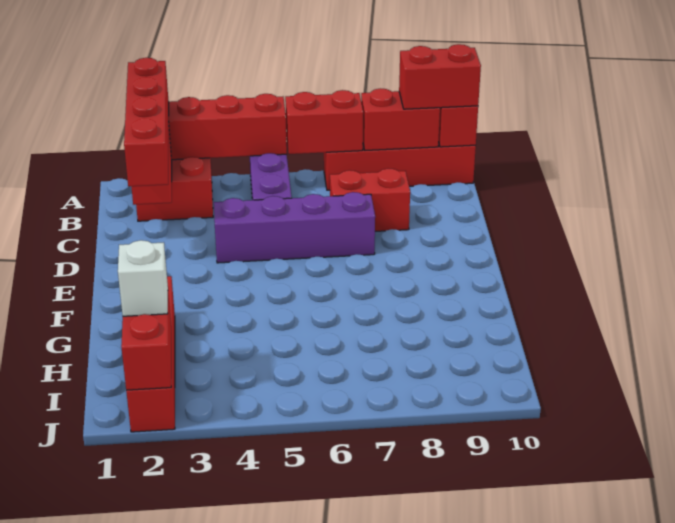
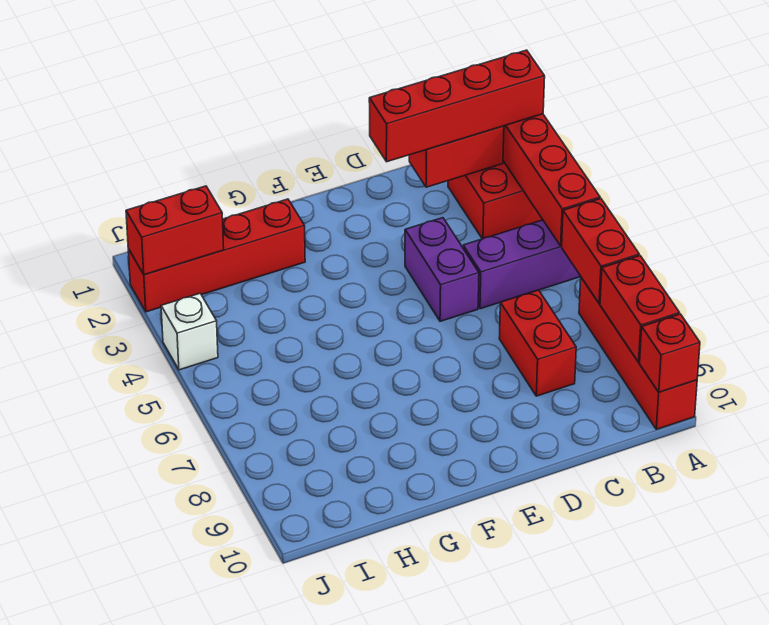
red 1x2 brick [399,44,481,109] -> none
purple 1x4 brick [214,192,375,263] -> purple 1x2 brick [405,218,479,321]
white 1x1 brick [118,240,168,316] -> white 1x1 brick moved to [161,293,218,370]

